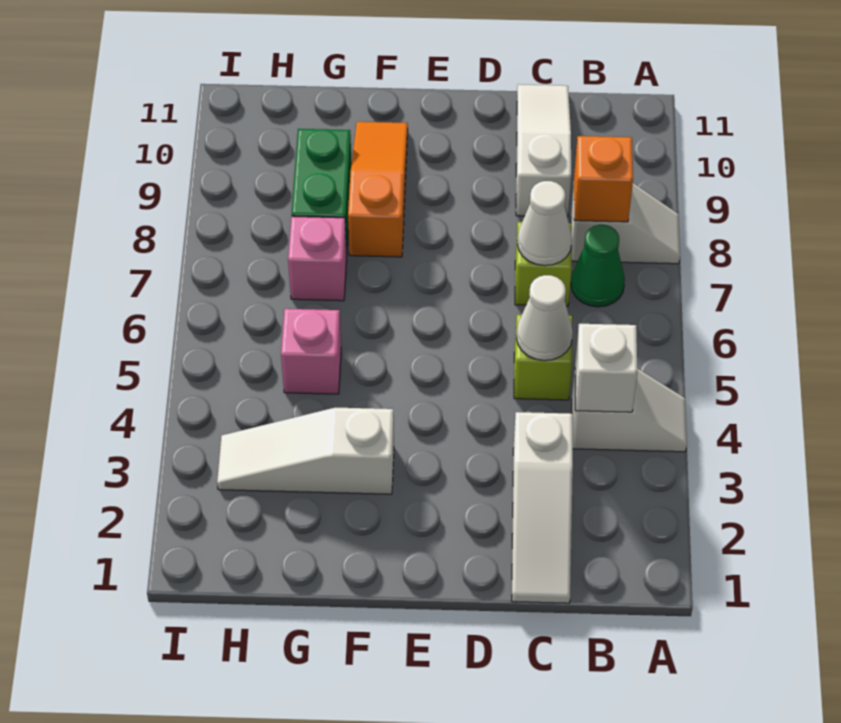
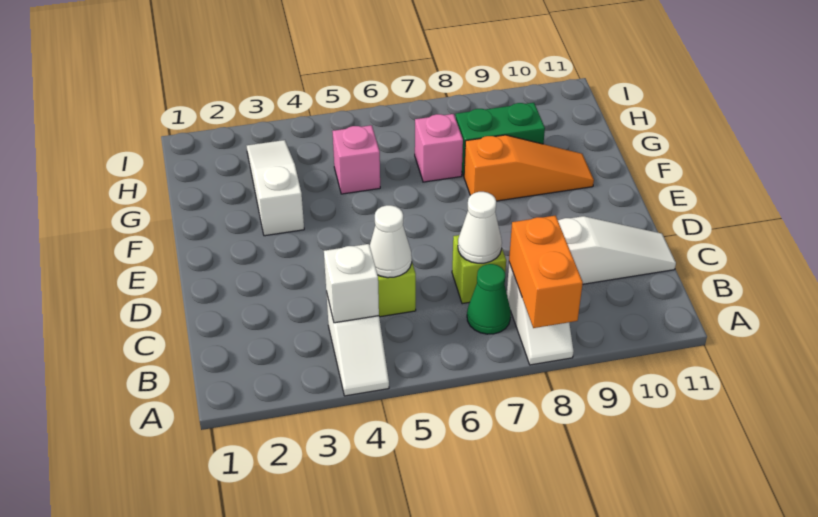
orange 1x1 brick [574,136,633,222] -> orange 1x2 brick [509,216,583,328]
white 1x3 slope [512,412,573,603] -> none

